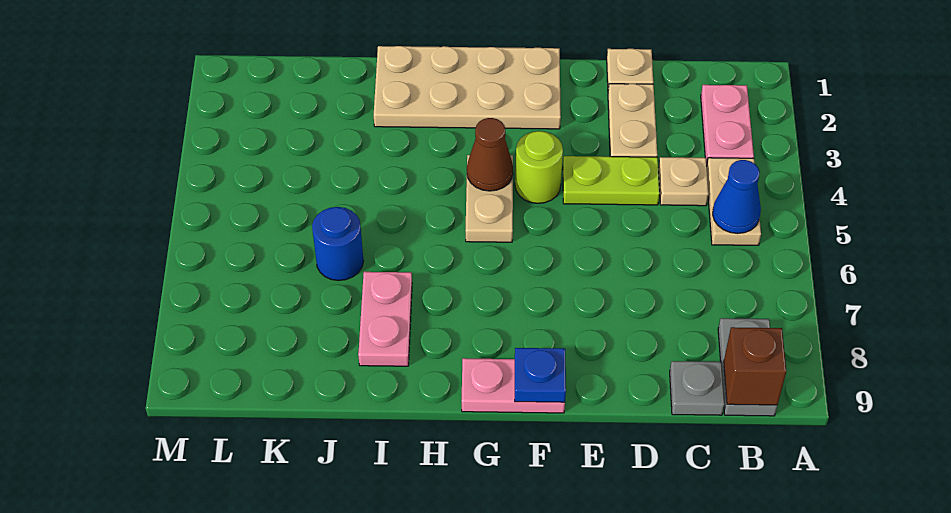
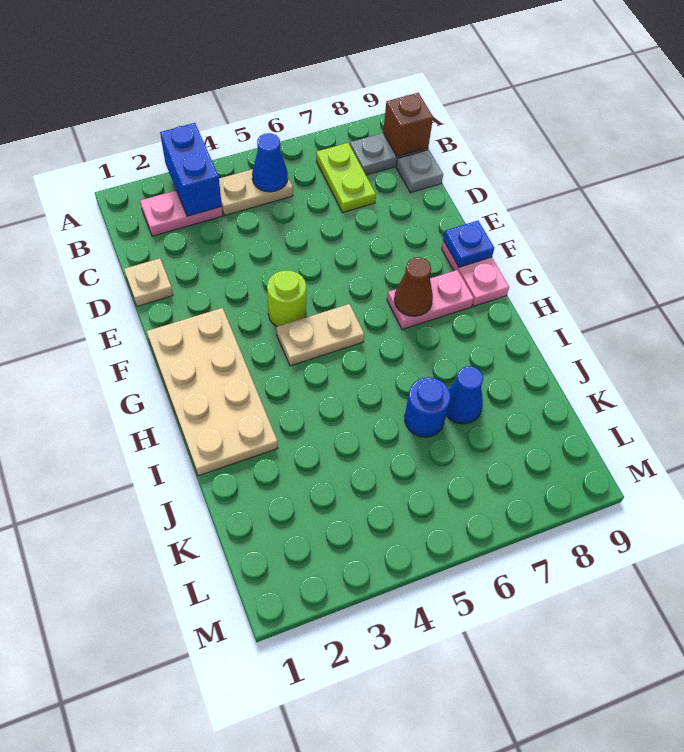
none -> blue 1x2 brick [160,123,222,216]
tan 1x1 plate [658,157,708,206] -> none
tan 1x2 plate [608,84,657,157] -> none
lime 1x2 plate [563,156,660,205] -> lime 1x2 plate moved to [316,143,376,212]
brown 1x1 cone [467,118,513,191] -> brown 1x1 cone moved to [394,257,433,316]
pink 1x2 plate [358,272,412,366] -> pink 1x2 plate moved to [387,270,474,330]
none -> blue 1x1 cone [446,366,483,424]

